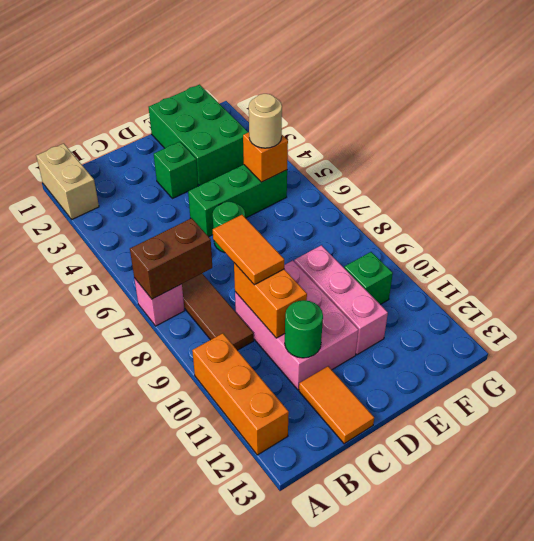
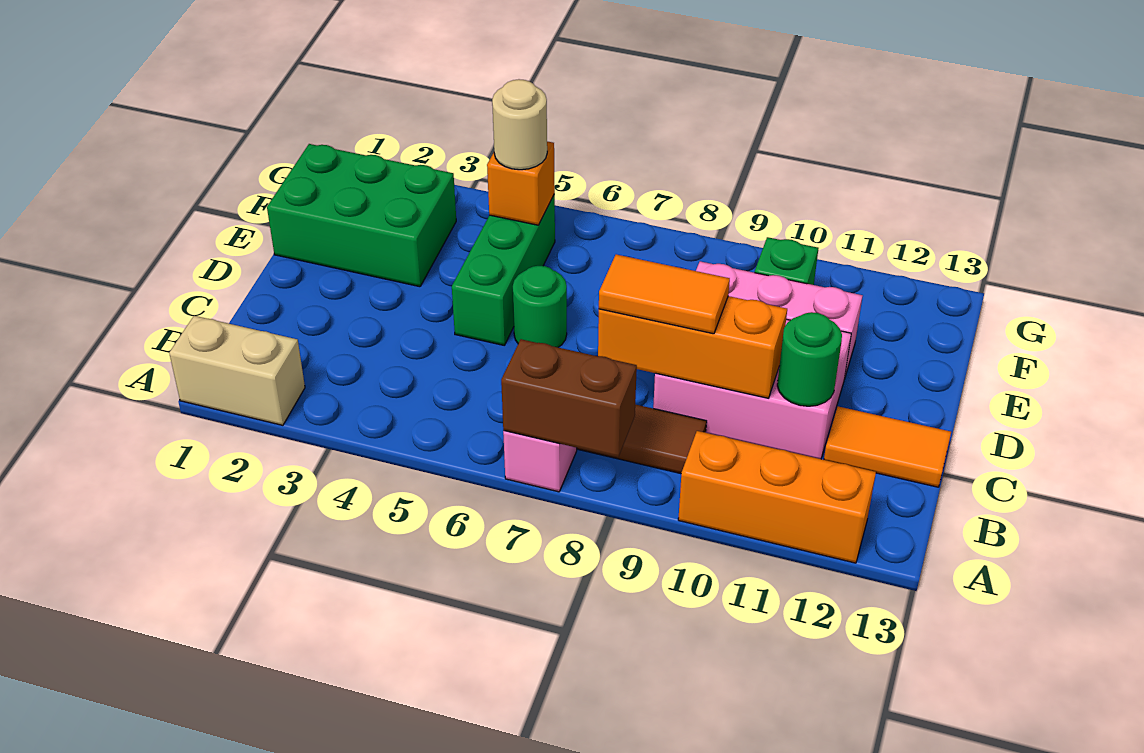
brown 1x2 brick [130,218,212,299] -> brown 1x2 brick turned to [501,339,637,457]
orange 1x2 brick [234,263,307,338] -> orange 1x3 brick [598,296,787,398]
green 1x1 brick [154,142,198,199] -> none

